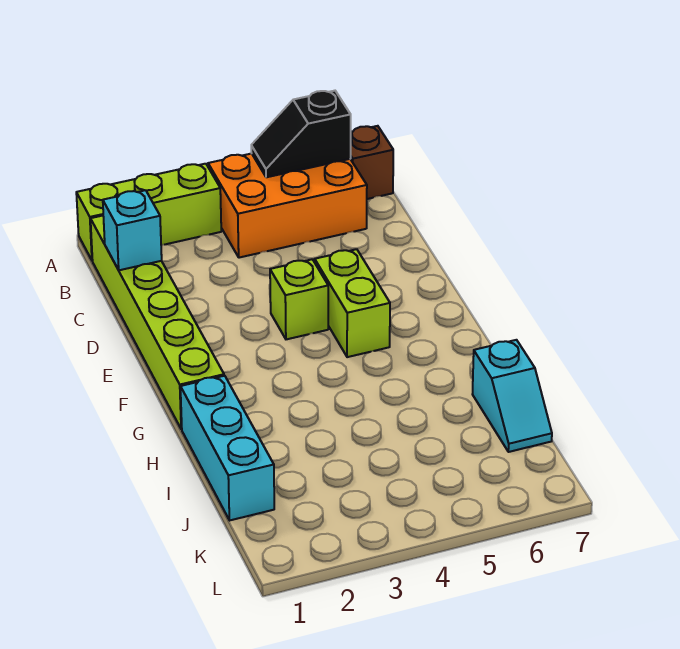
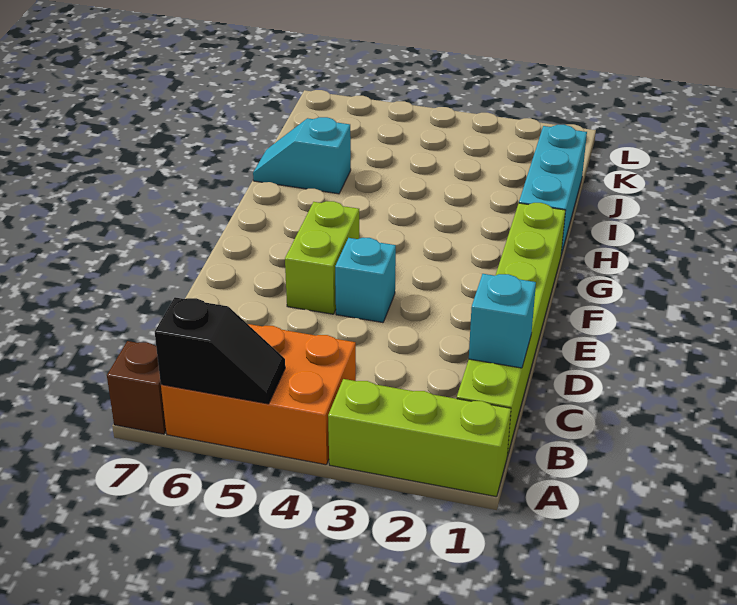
lime 1x1 brick [270,259,328,339] -> cyan 1x1 brick [335,238,396,323]
cyan 1x2 slope [472,340,552,452] -> cyan 1x2 slope turned to [253,117,351,194]

